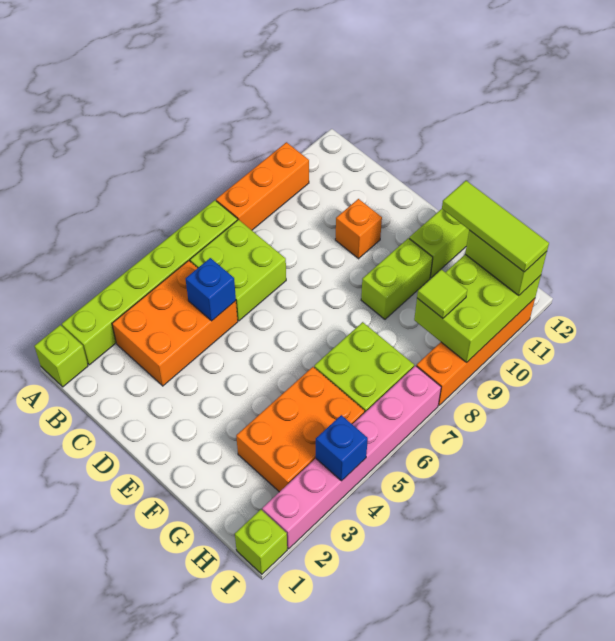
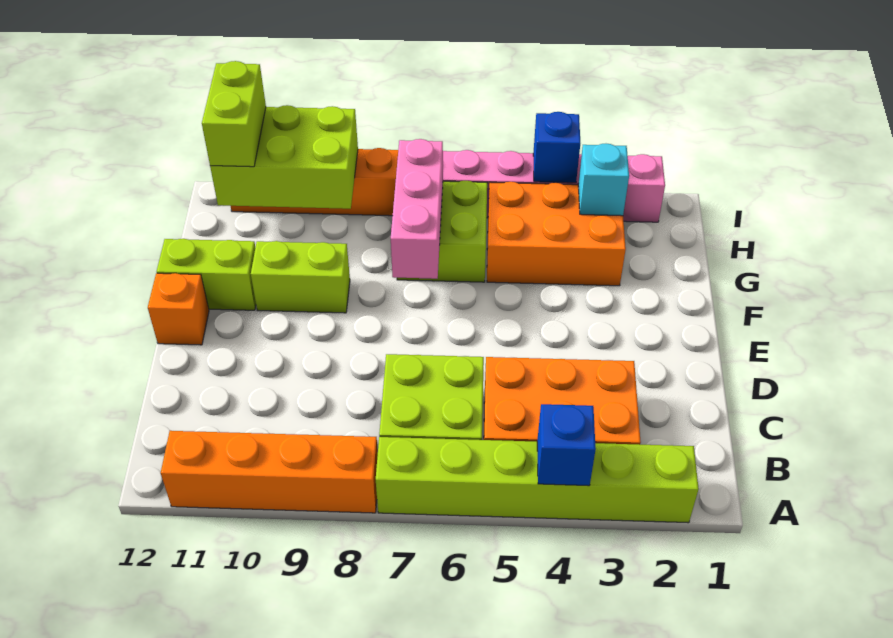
lime 1x1 brick [34,325,88,387] -> none
orange 1x3 brick [216,142,309,230] -> orange 1x4 brick [161,431,378,513]
blue 1x1 brick [186,258,236,321] -> blue 1x1 brick moved to [537,404,596,486]
orange 1x1 brick [335,199,382,259] -> orange 1x1 brick moved to [148,273,209,345]
none -> pink 1x3 brick [391,139,443,279]
lime 1x3 tile [442,181,549,272] -> none
none -> cyan 1x1 brick [578,144,629,216]
lime 1x1 tile [417,269,467,318] -> none
lime 1x1 brick [235,510,287,574] -> none

